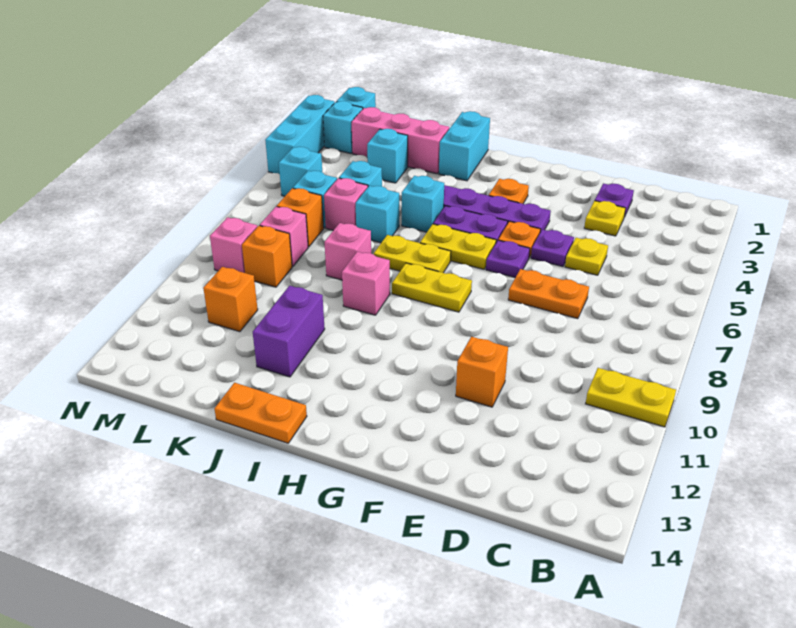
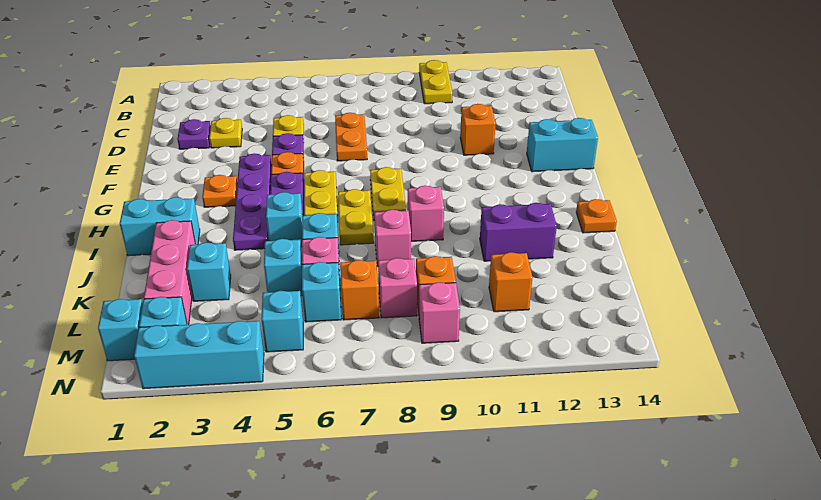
purple 1x1 plate [486,240,530,278] -> none
none -> cyan 1x2 brick [527,118,598,172]
orange 1x2 plate [214,383,307,443] -> orange 1x1 plate [576,199,617,233]

